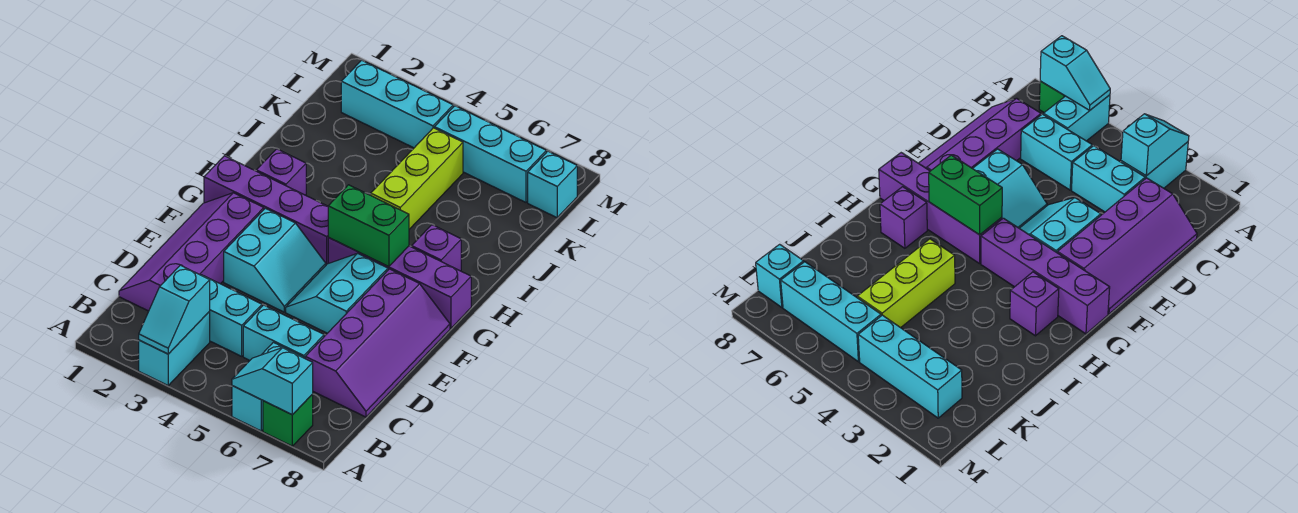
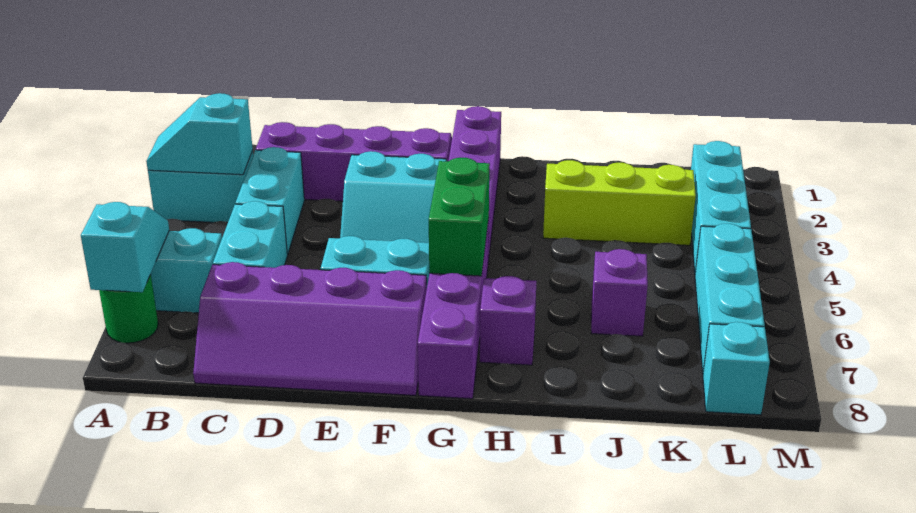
green 1x1 brick [263,394,313,446] -> green 1x1 round brick [99,275,158,343]
purple 1x1 brick [256,149,306,195] -> purple 1x1 brick moved to [591,249,648,336]
lime 1x3 brick [371,128,463,229] -> lime 1x3 brick moved to [543,160,696,245]

